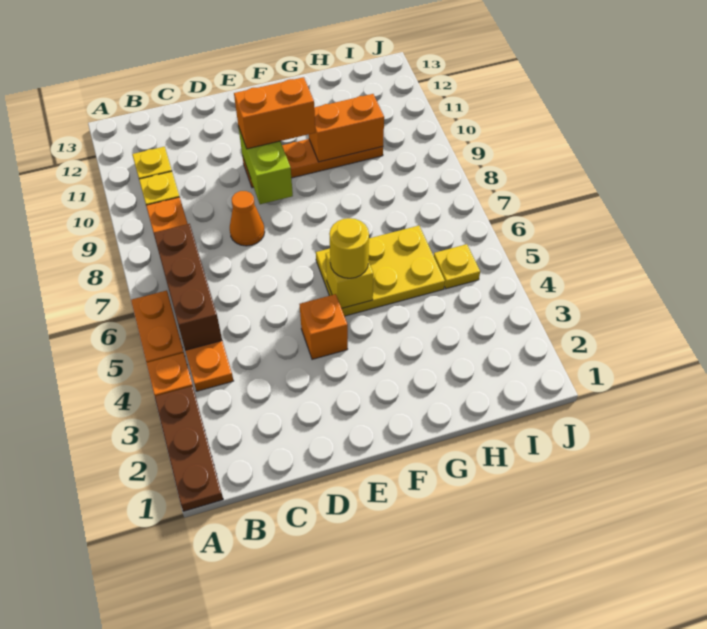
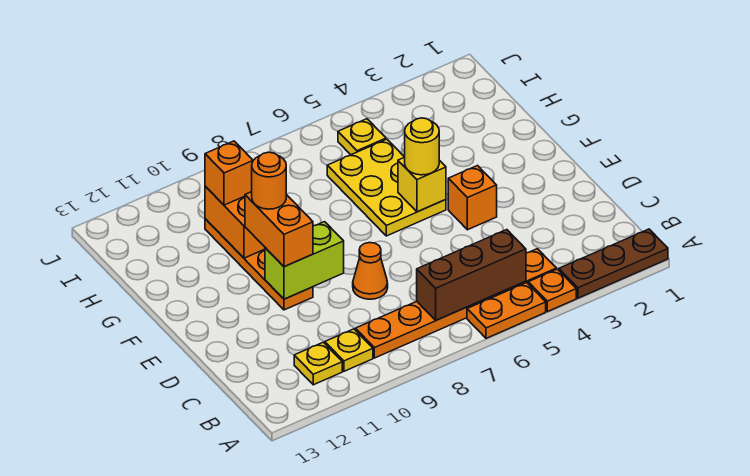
none -> orange 1x1 round brick [252,152,286,209]
none -> orange 1x1 brick [205,141,253,205]

